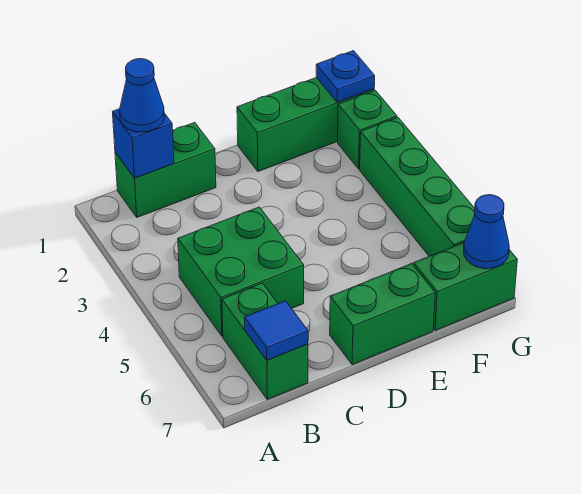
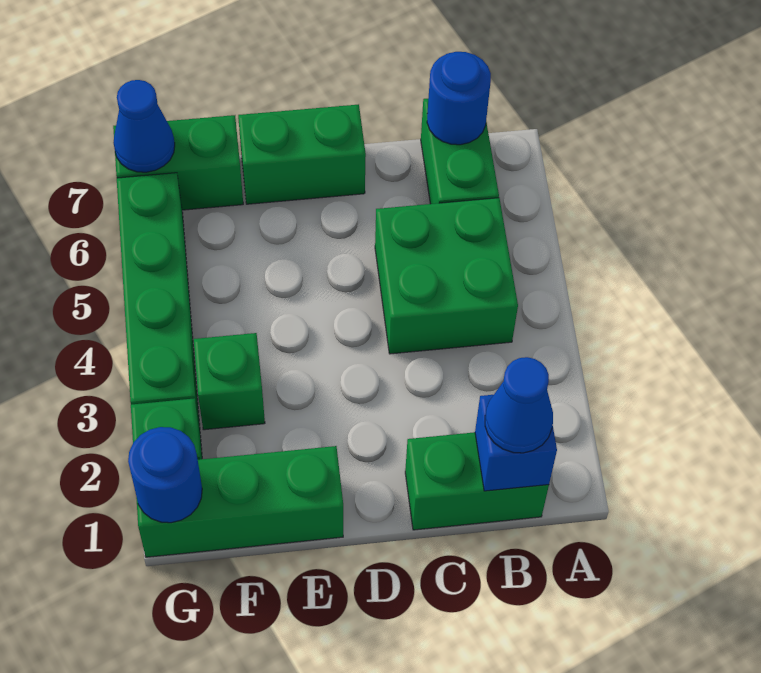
blue 1x1 tile [244,301,308,360] -> blue 1x1 round brick [427,52,491,145]
none -> green 1x1 brick [194,333,265,430]
blue 1x1 plate [316,51,375,103] -> blue 1x1 round brick [128,427,202,523]

